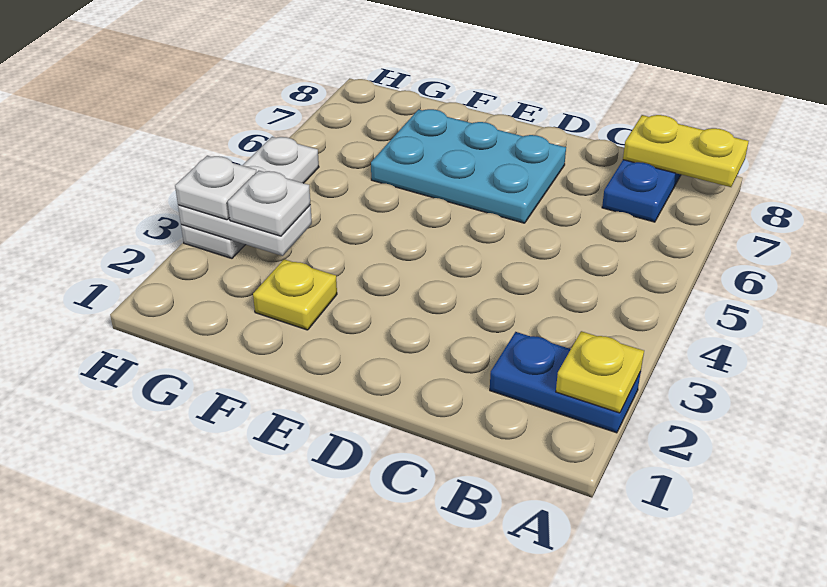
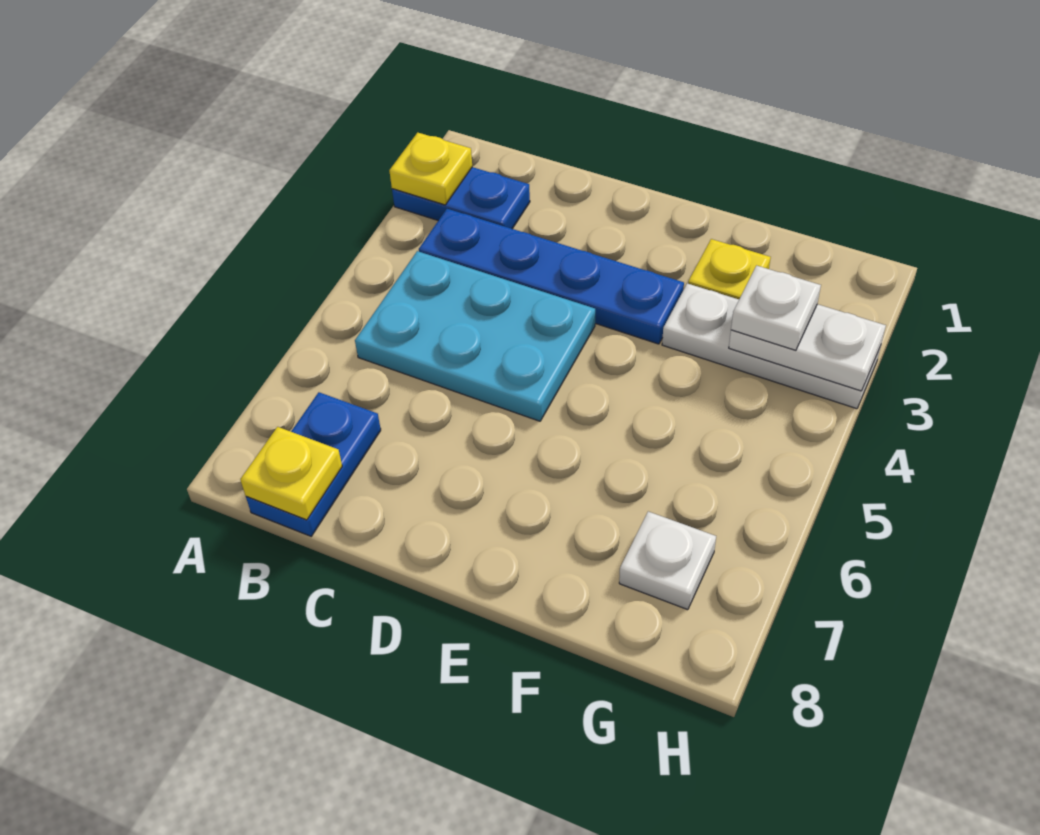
yellow 1x2 plate [623,115,749,187] -> yellow 1x1 plate [240,427,342,520]
none -> blue 1x4 plate [419,209,684,344]
cyan 2x3 plate [371,109,566,223] -> cyan 2x3 plate moved to [355,251,595,421]
white 1x3 plate [181,137,319,258] -> white 1x3 plate turned to [662,283,881,409]
white 1x1 plate [175,156,256,220] -> white 1x1 plate moved to [619,511,716,610]

